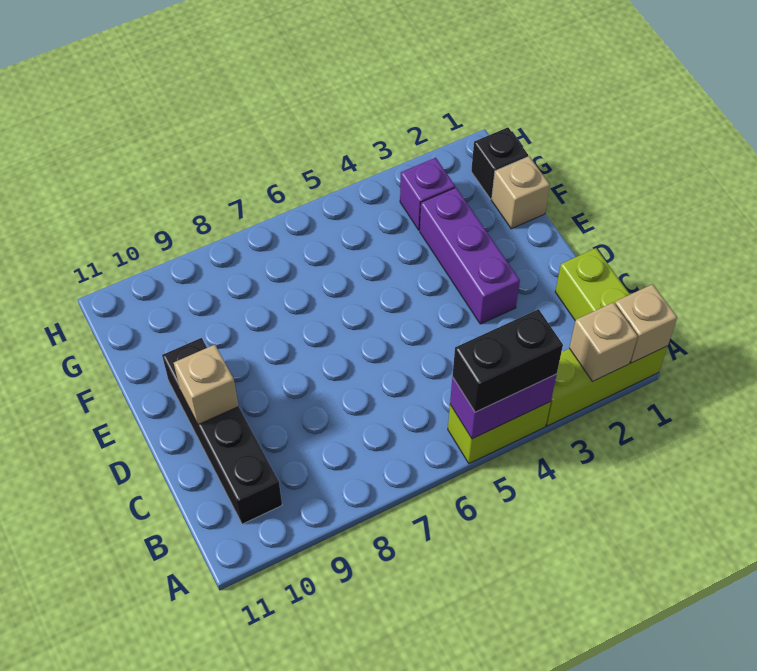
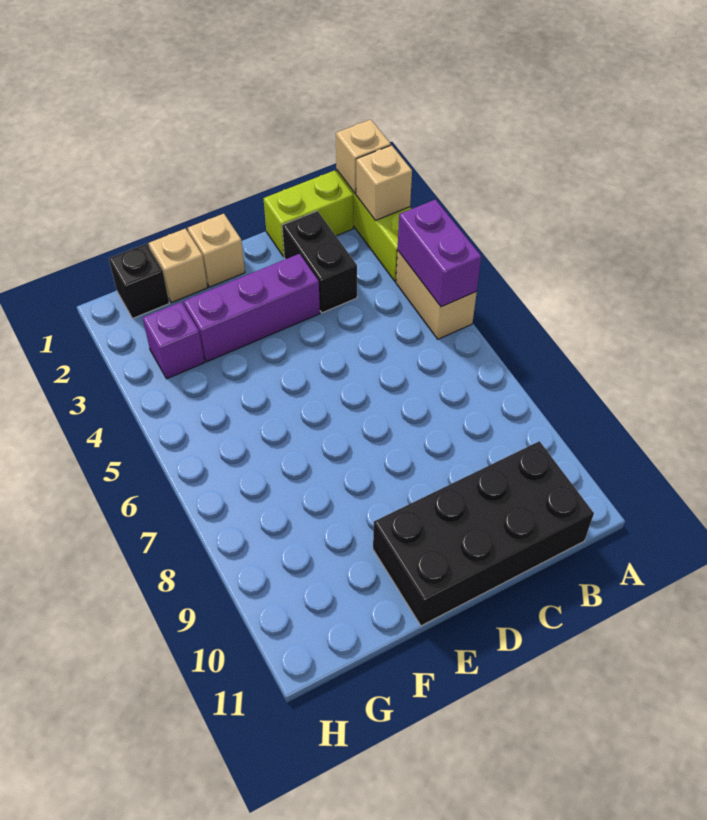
lime 1x2 brick [448,402,551,464] -> tan 1x2 brick [396,251,477,339]
black 1x2 brick [453,309,563,412] -> black 1x2 brick moved to [282,211,357,313]
black 1x4 brick [162,338,282,524] -> black 2x4 brick [373,441,594,626]
tan 1x1 brick [174,345,239,425] -> tan 1x1 brick moved to [188,214,245,287]

